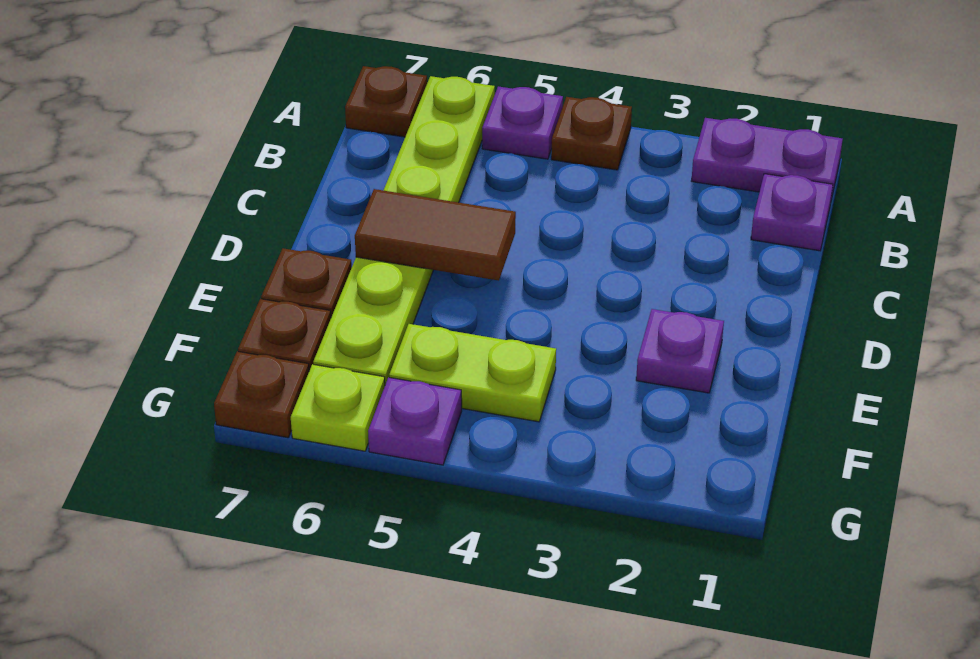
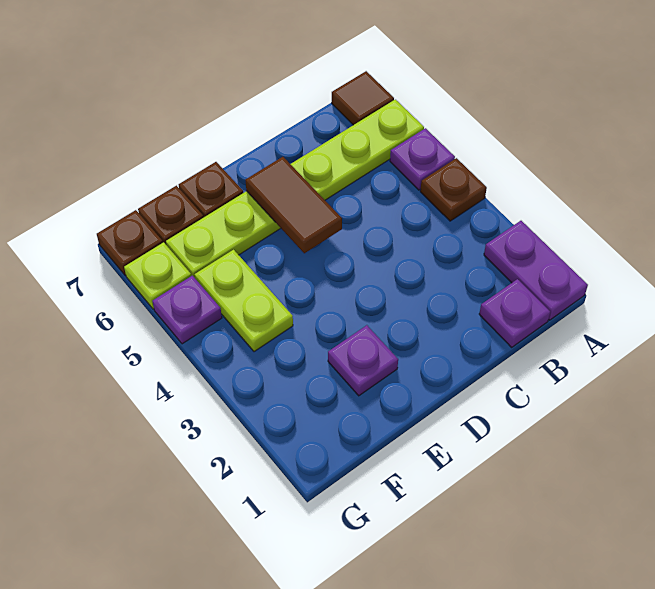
brown 1x1 plate [345,66,427,137] -> brown 1x1 tile [332,71,394,125]

